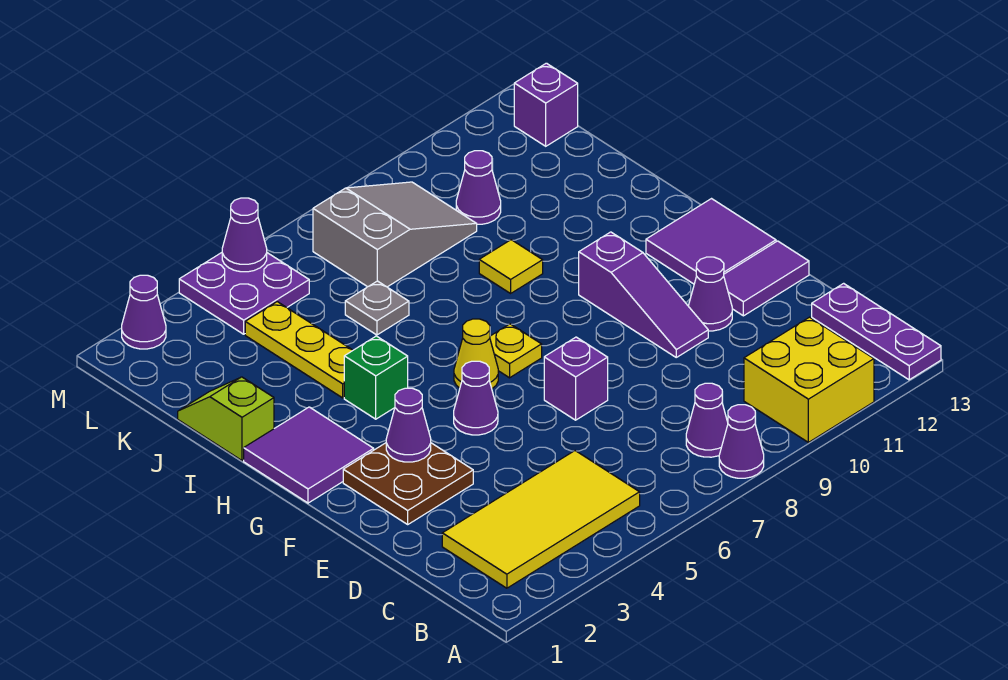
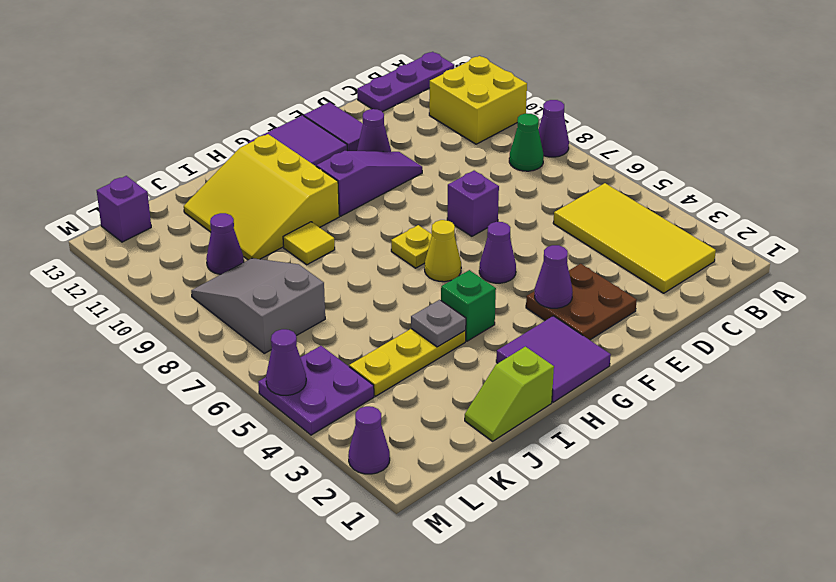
purple 1x1 cone [686,383,728,457] -> green 1x1 cone [509,113,544,171]
none -> yellow 3x3 slope [184,134,339,260]
grey 1x1 plate [345,281,409,335] -> grey 1x1 plate moved to [411,300,466,347]

